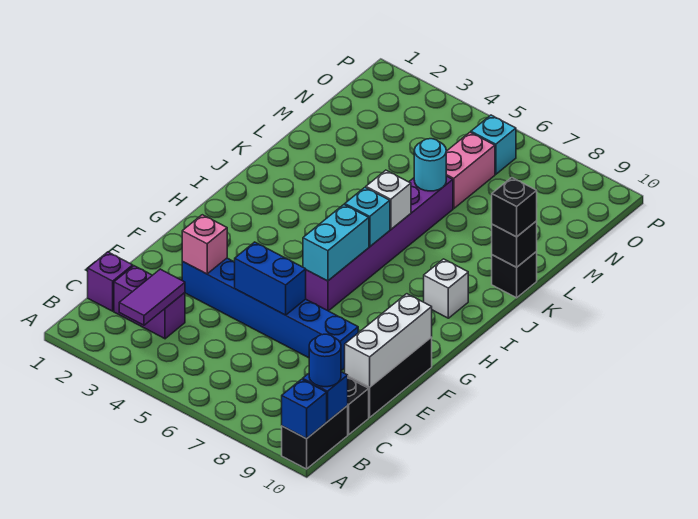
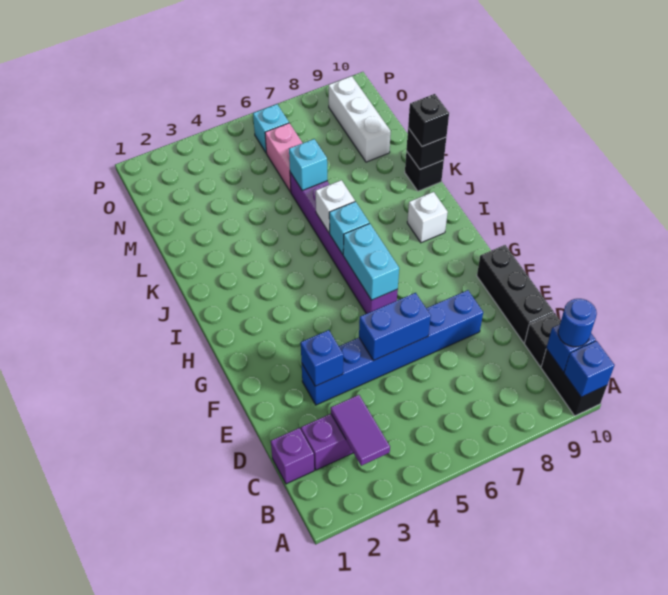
white 1x3 brick [345,294,432,387] -> white 1x3 brick moved to [329,76,391,162]
pink 1x1 brick [182,215,227,274] -> blue 1x1 brick [301,330,343,386]
cyan 1x1 round brick [414,139,446,191] -> cyan 1x1 brick [289,139,327,190]

